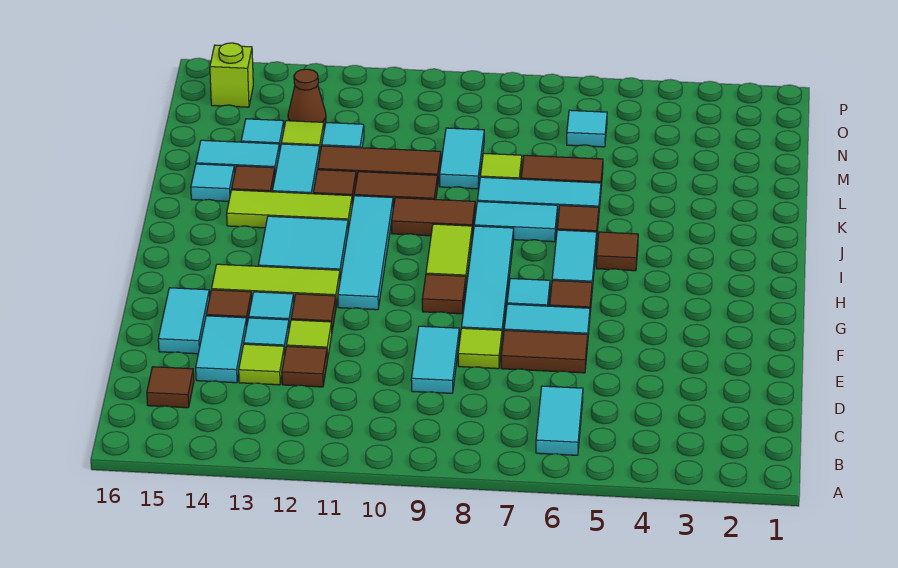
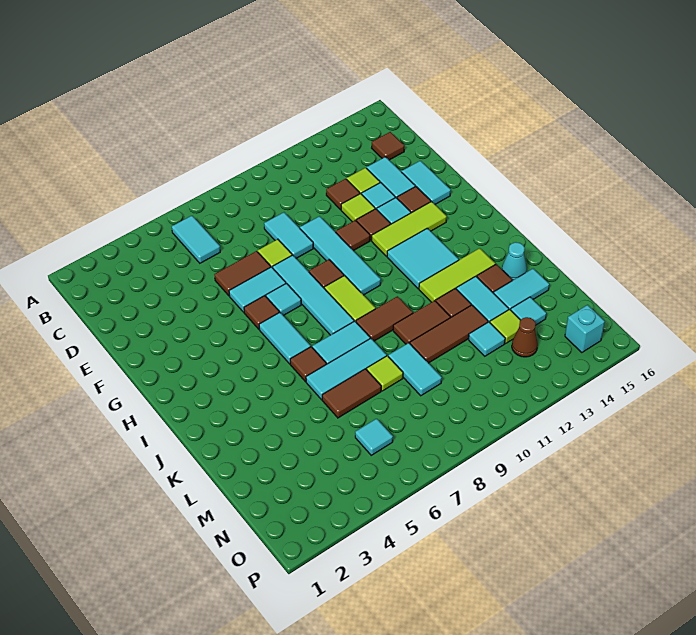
cyan 1x4 tile [338,196,393,310] -> cyan 1x4 tile moved to [300,216,381,295]
brown 1x1 tile [596,232,638,271] -> brown 1x1 tile moved to [336,220,370,251]
cyan 1x1 tile [191,164,235,201] -> cyan 1x1 cone [502,242,527,281]
lime 1x1 brick [210,43,253,107] -> cyan 1x1 brick [565,305,605,353]

